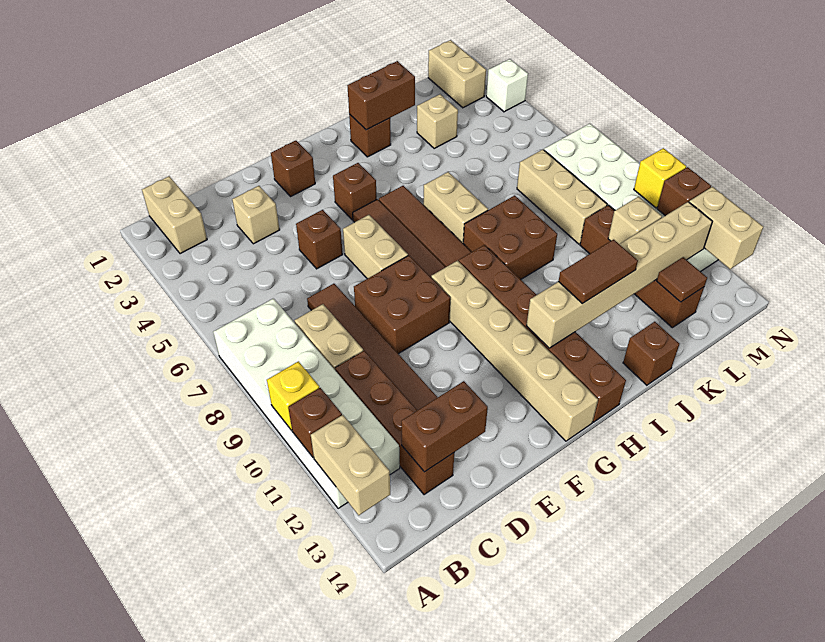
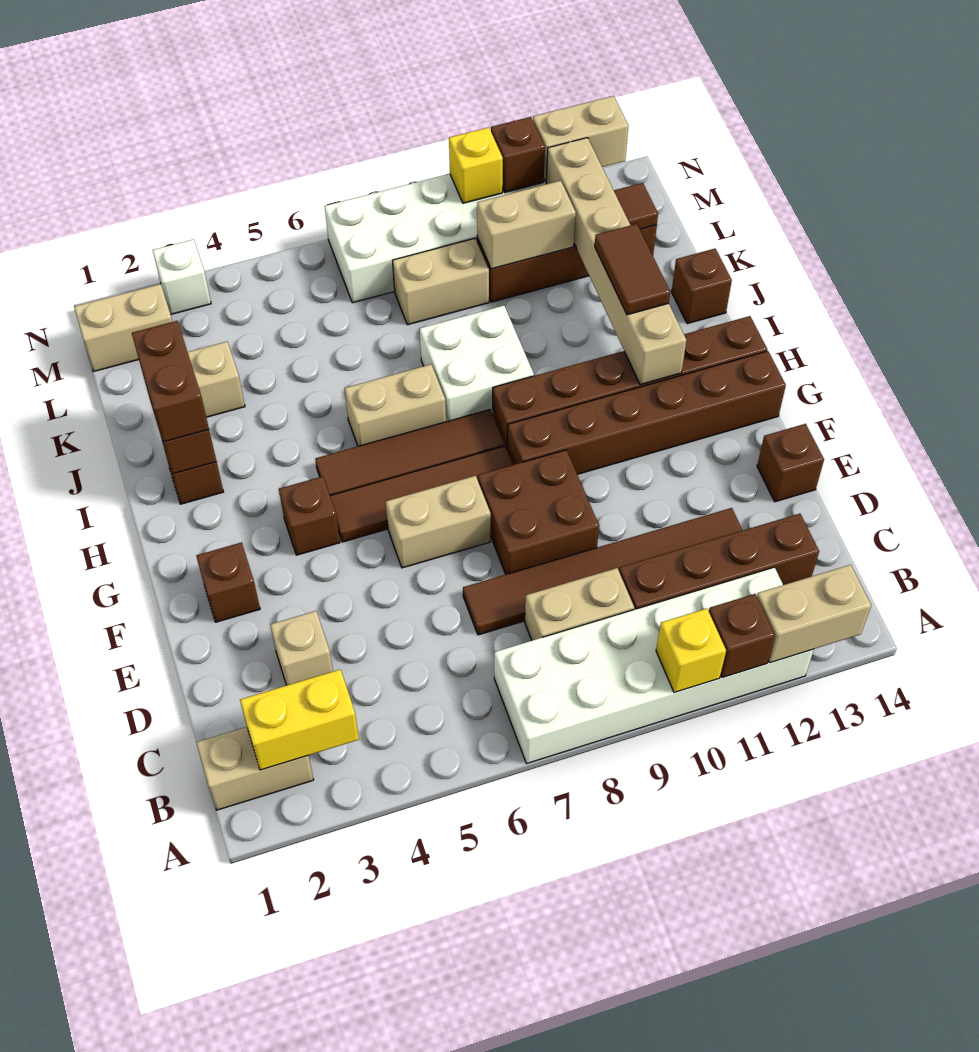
none -> yellow 1x2 brick [240,669,359,770]
brown 1x2 brick [401,381,488,472] -> brown 1x2 brick moved to [132,321,209,442]
brown 1x1 brick [296,210,343,269] -> brown 1x1 brick moved to [757,424,824,502]
tan 1x6 brick [431,261,598,441] -> brown 1x6 brick [507,351,786,474]
brown 2x2 brick [463,195,557,279] -> white 2x2 brick [420,306,534,422]
tan 1x3 brick [517,150,607,244] -> tan 1x2 brick [392,239,489,325]
tan 1x1 brick [608,197,662,244] -> tan 1x2 brick [477,181,576,269]

